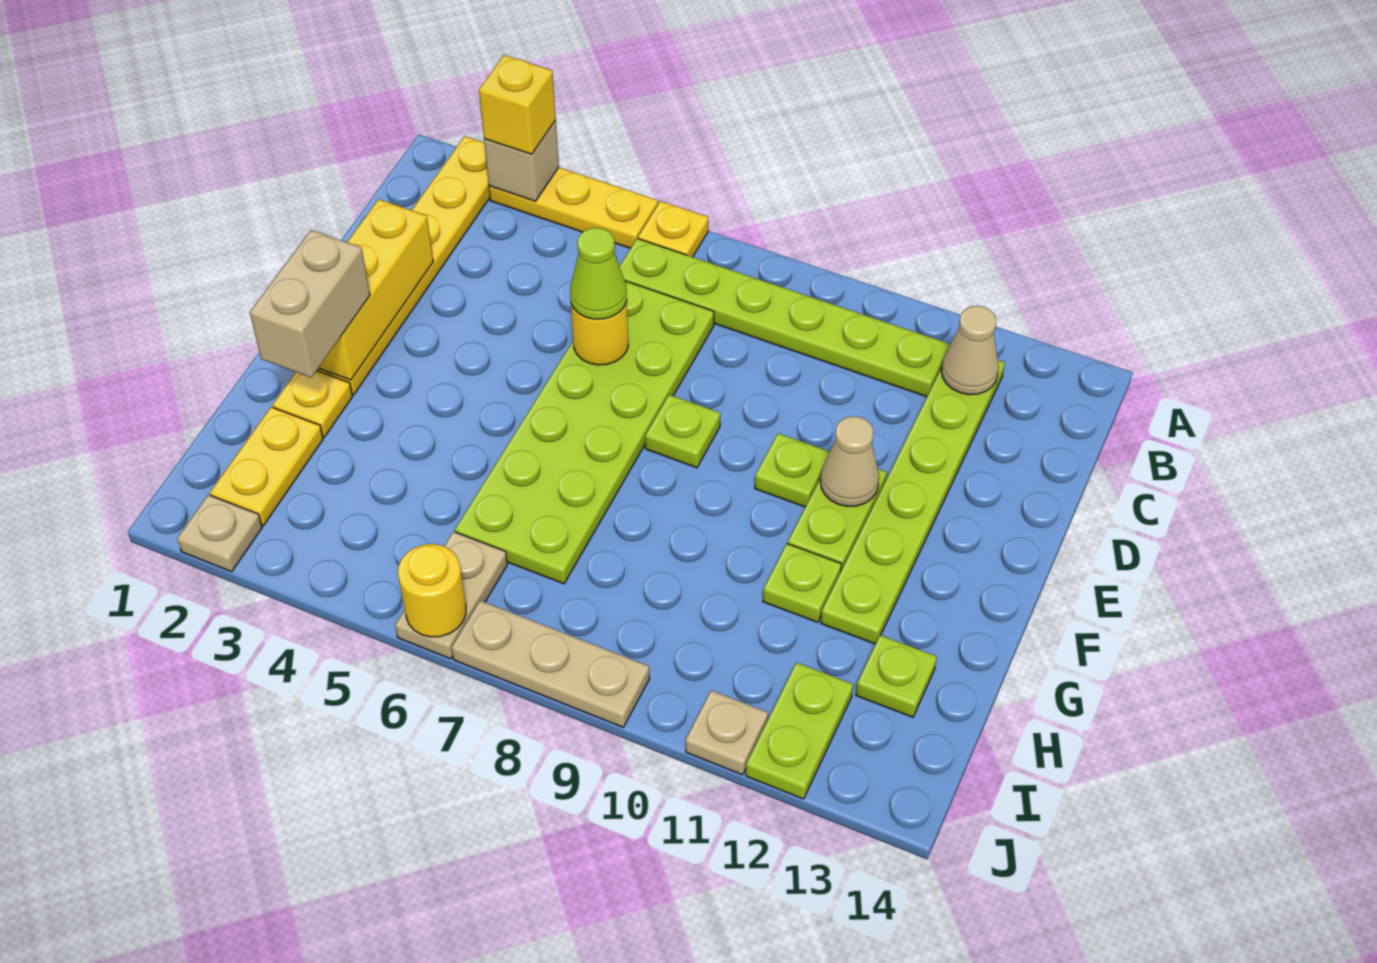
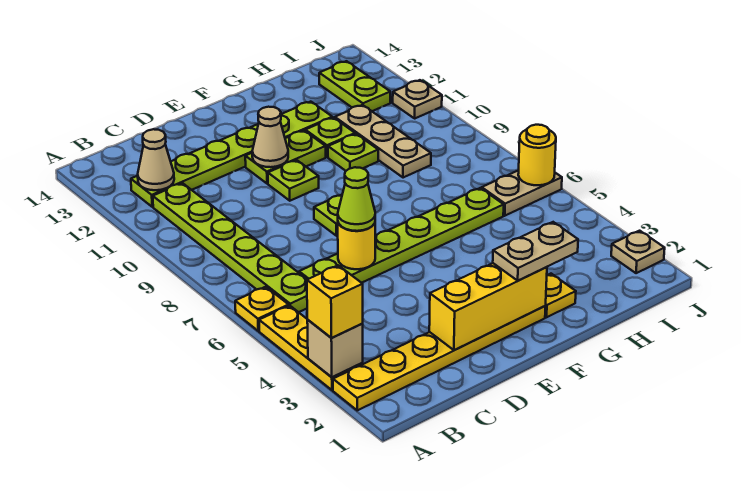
lime 2x6 plate [455,281,714,584] -> lime 1x6 plate [299,188,504,283]
tan 1x2 brick [250,230,370,377] -> tan 1x2 plate [493,222,578,281]
yellow 1x2 plate [210,407,323,525] -> none
lime 1x1 plate [856,635,937,717] -> lime 1x1 plate moved to [328,134,378,171]
lime 1x2 plate [746,662,853,799] -> lime 1x2 plate turned to [319,61,390,111]
tan 1x3 plate [452,601,650,727] -> tan 1x3 plate moved to [335,105,431,178]

